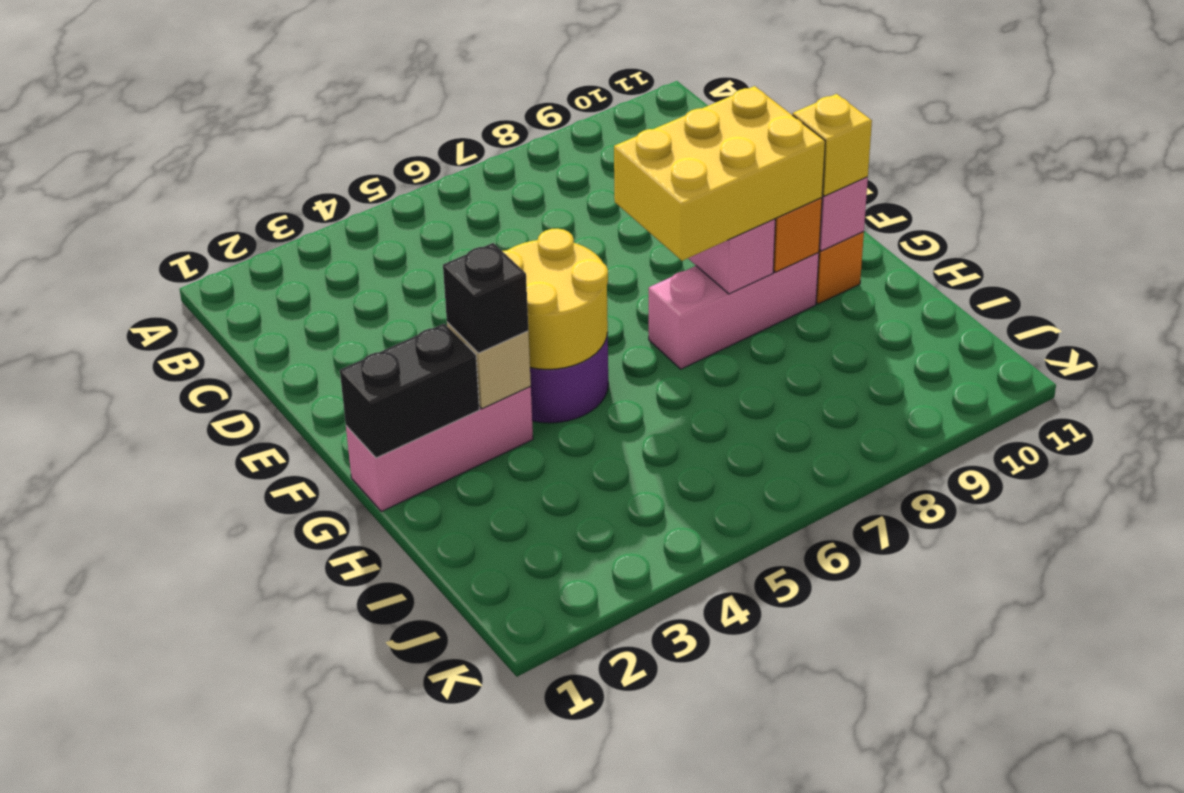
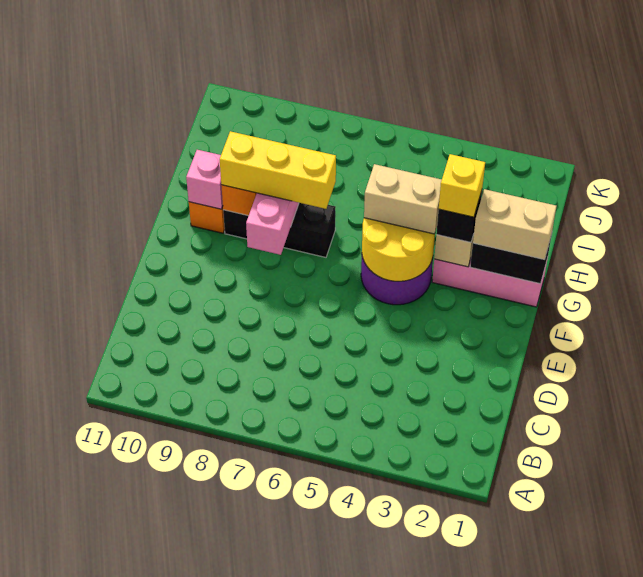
yellow 2x3 brick [614,86,825,261] -> yellow 1x3 brick [220,131,336,209]
none -> tan 1x2 brick [473,189,556,260]
none -> tan 1x2 brick [364,164,442,234]
pink 1x3 brick [649,253,819,369] -> black 1x3 brick [223,203,336,257]
yellow 1x1 brick [793,94,872,196] -> yellow 1x1 brick moved to [439,154,485,217]

